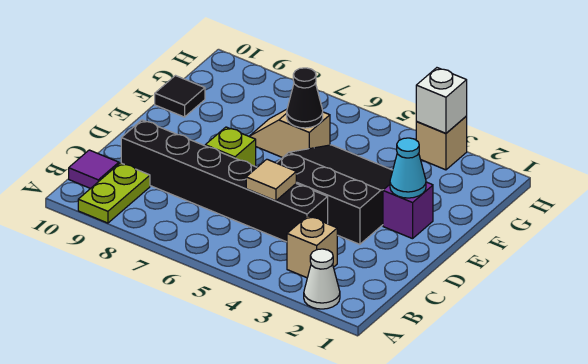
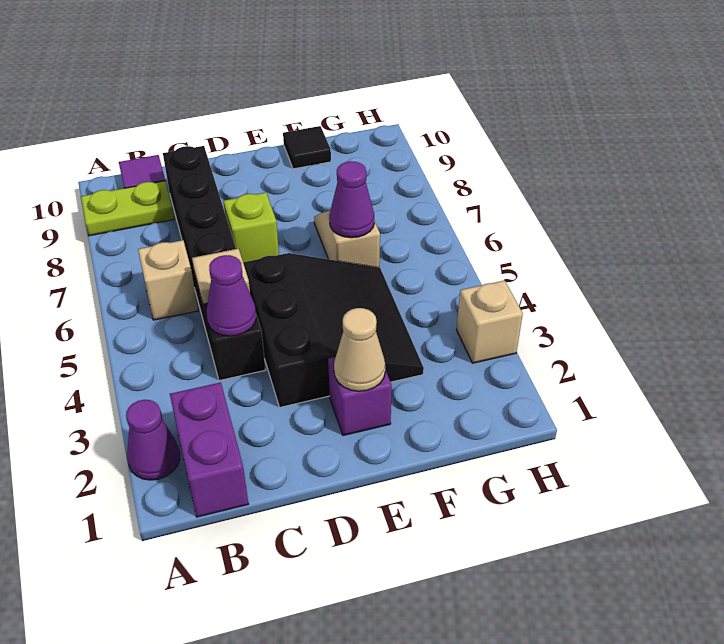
white 1x1 cone [304,249,340,309] -> purple 1x1 cone [126,400,180,480]
none -> purple 1x2 brick [170,383,248,517]
tan 1x1 brick [287,216,337,278] -> tan 1x1 brick moved to [138,240,198,320]
none -> purple 1x1 cone [207,255,257,336]
cyan 1x1 cone [390,138,426,198] -> tan 1x1 cone [334,308,385,391]
black 1x1 cone [287,68,323,128] -> purple 1x1 cone [329,161,374,238]
white 1x1 brick [416,68,467,133] -> none

